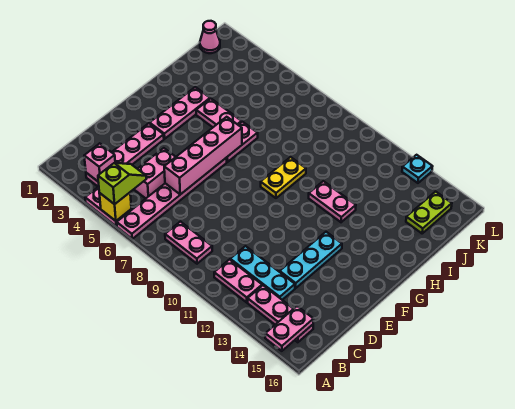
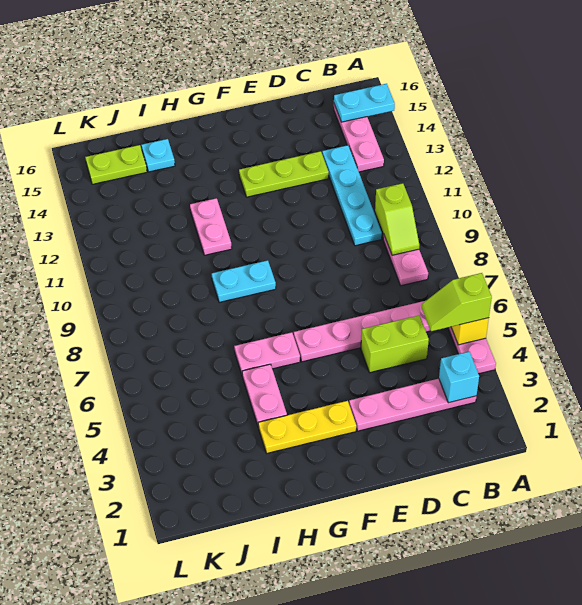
pink 1x2 plate [265,306,313,351] -> cyan 1x2 plate [334,84,395,122]
pink 1x1 brick [84,143,115,181] -> cyan 1x1 brick [439,351,479,403]
none -> lime 1x2 slope [375,183,419,255]
pink 1x2 plate [214,260,262,303] -> none
pink 1x2 brick [134,148,175,198] -> lime 1x2 brick [361,315,429,373]
cyan 1x3 plate [230,246,295,300] -> cyan 1x4 plate [322,145,382,246]
pink 1x4 brick [164,117,242,195] -> none
cyan 1x3 plate [280,232,342,288] -> lime 1x3 plate [239,151,329,197]
pink 1x3 plate [150,87,210,139] -> yellow 1x3 plate [258,401,356,453]
yellow 1x2 plate [261,157,306,198] -> cyan 1x2 plate [212,260,276,302]
pink 1x1 cone [200,21,220,53] -> none
cyan 1x1 plate [402,155,433,183] -> cyan 1x1 plate moved to [142,139,175,172]

